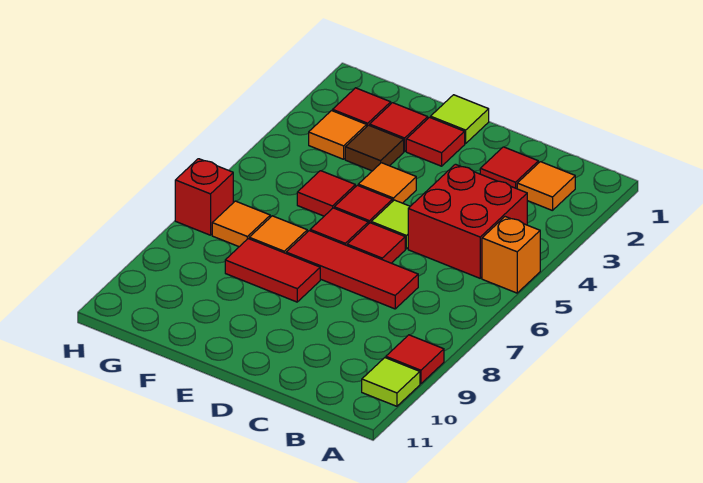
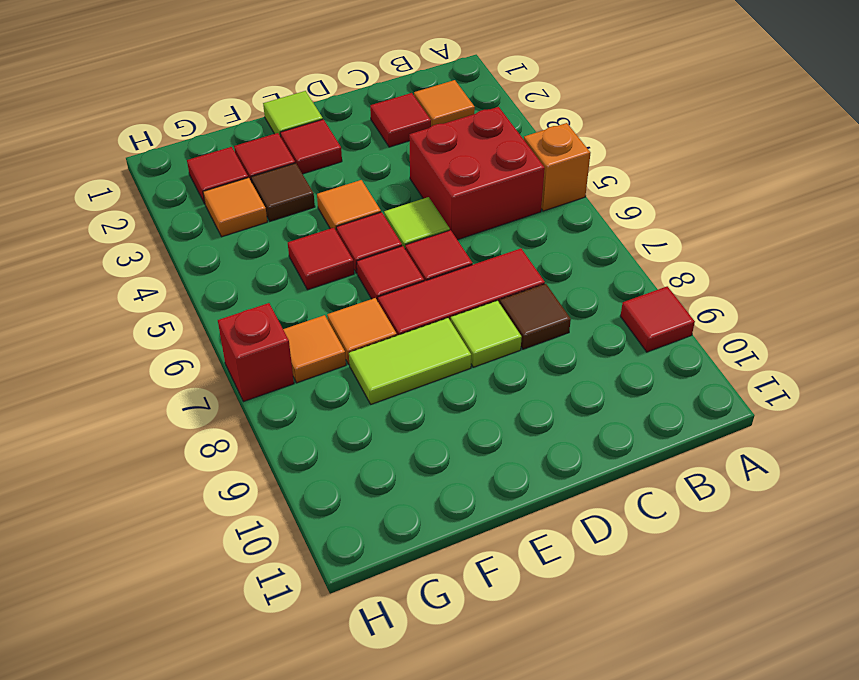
lime 1x1 tile [362,358,420,406] -> lime 1x1 tile moved to [451,301,522,367]
none -> brown 1x1 tile [500,284,571,349]
red 1x2 tile [225,239,320,302] -> lime 1x2 tile [349,318,471,404]

